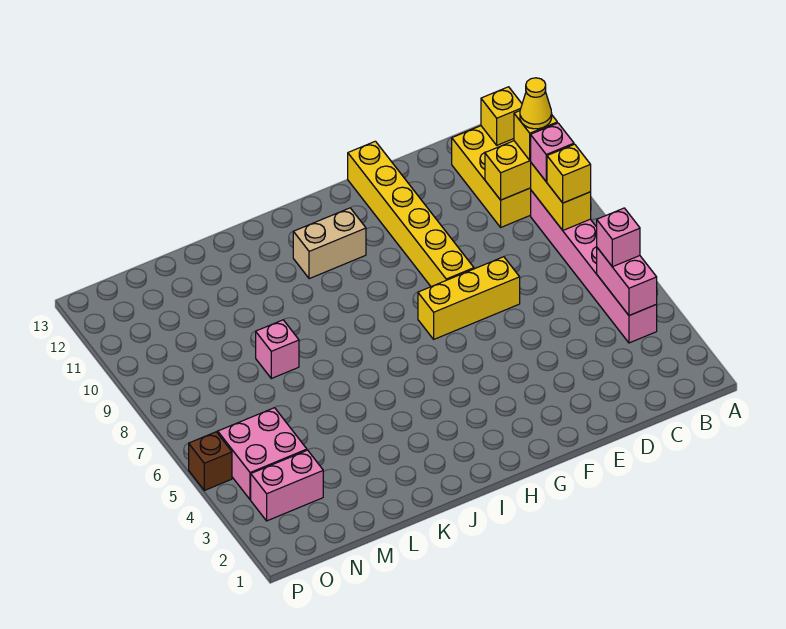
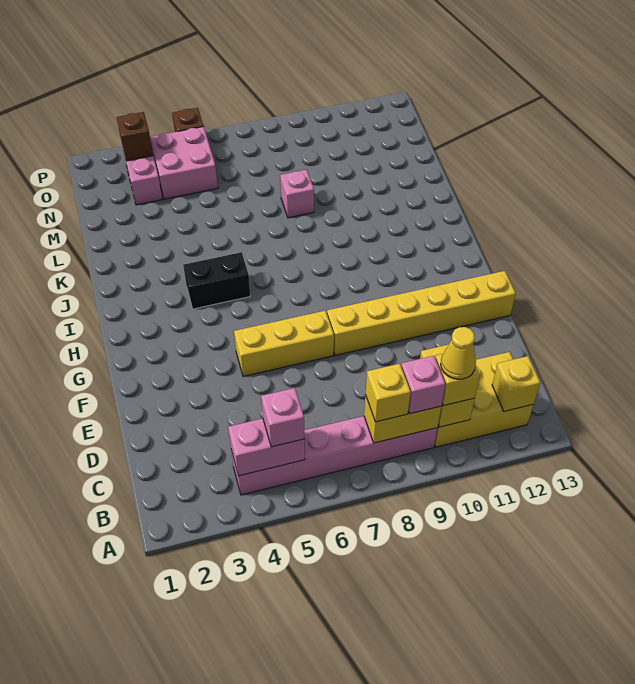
yellow 1x3 brick [418,257,520,339] -> yellow 1x3 brick turned to [234,311,334,376]
tan 1x2 brick [293,208,366,279] -> none
none -> black 1x2 brick [183,252,250,309]
none -> brown 1x1 brick [117,112,153,161]

